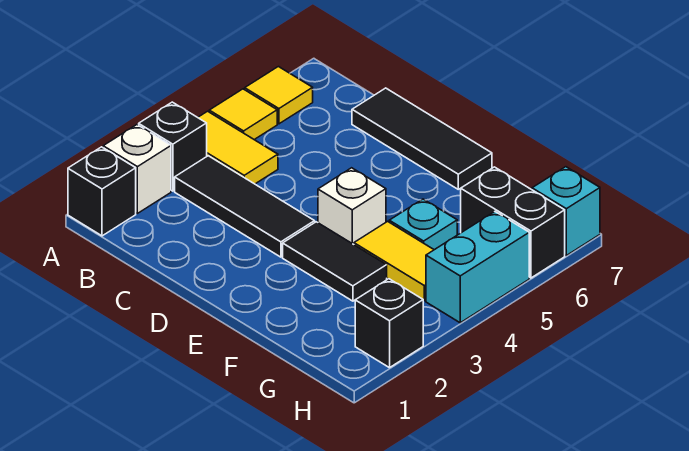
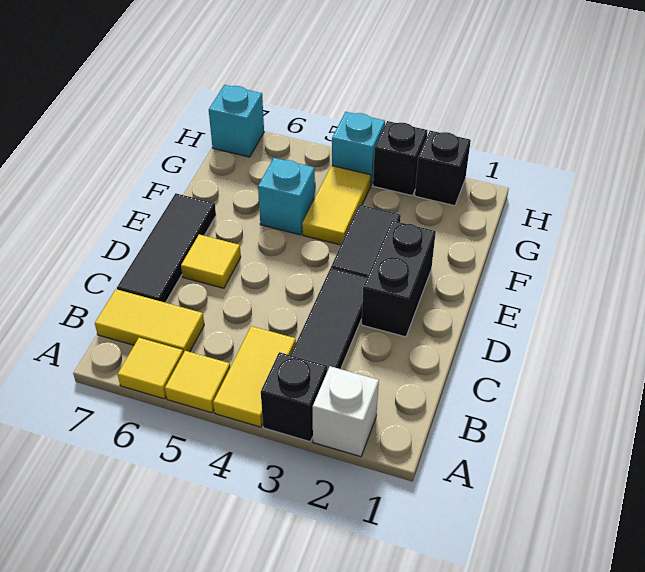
black 1x1 brick [68,147,136,236] -> black 1x1 brick moved to [373,121,428,196]
none -> yellow 1x2 tile [95,289,204,353]
none -> yellow 1x1 tile [181,235,241,288]
white 1x1 brick [318,168,386,244] -> none
cyan 1x1 plate [389,199,457,250] -> cyan 1x1 brick [258,158,315,235]
black 1x2 brick [461,167,565,278] -> black 1x2 brick moved to [362,220,436,337]
cyan 1x2 brick [426,212,529,323] -> cyan 1x1 brick [332,112,385,186]

